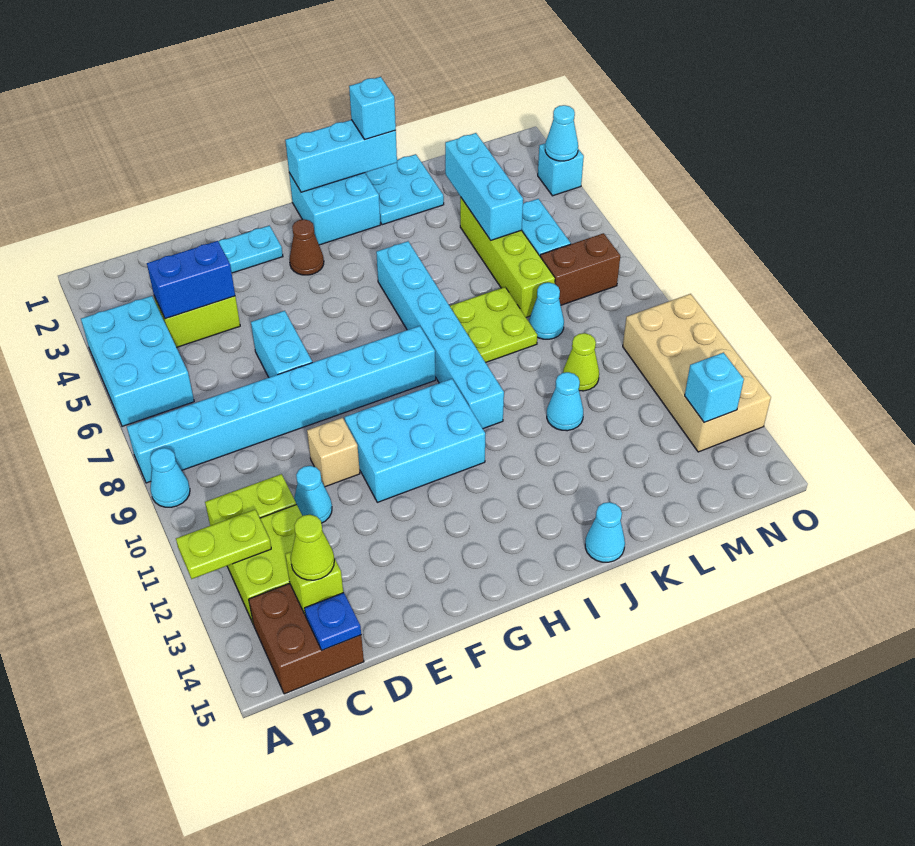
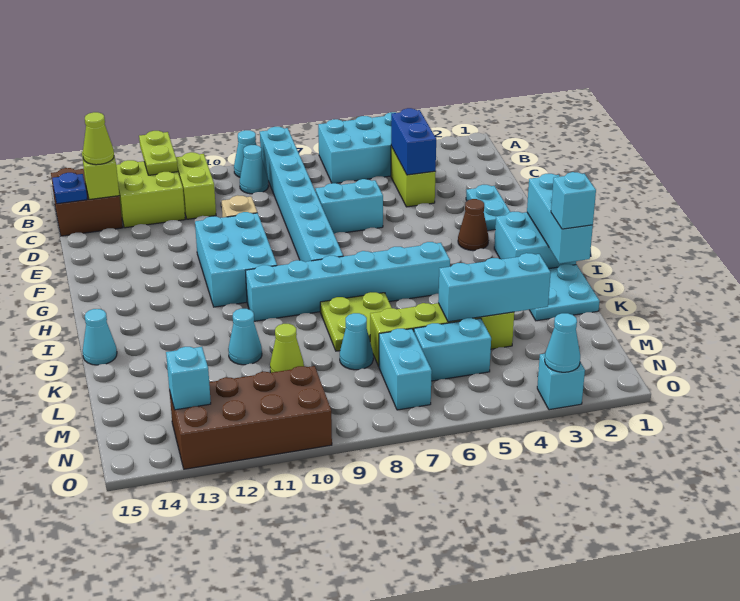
cyan 1x1 cone [294,466,332,523] -> cyan 1x1 cone moved to [240,145,269,194]
brown 1x2 brick [540,233,620,305] -> cyan 1x2 brick [379,329,432,410]
tan 2x4 brick [623,294,771,452] -> brown 2x4 brick [169,366,332,469]

